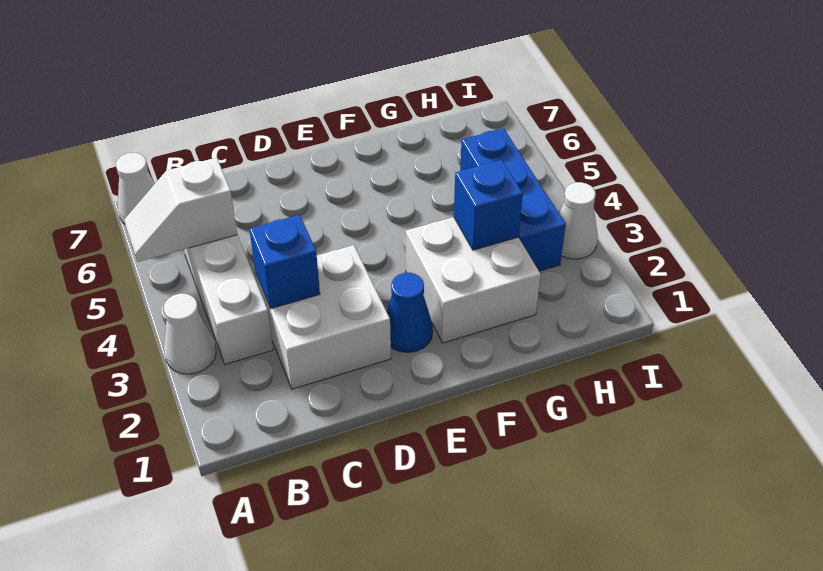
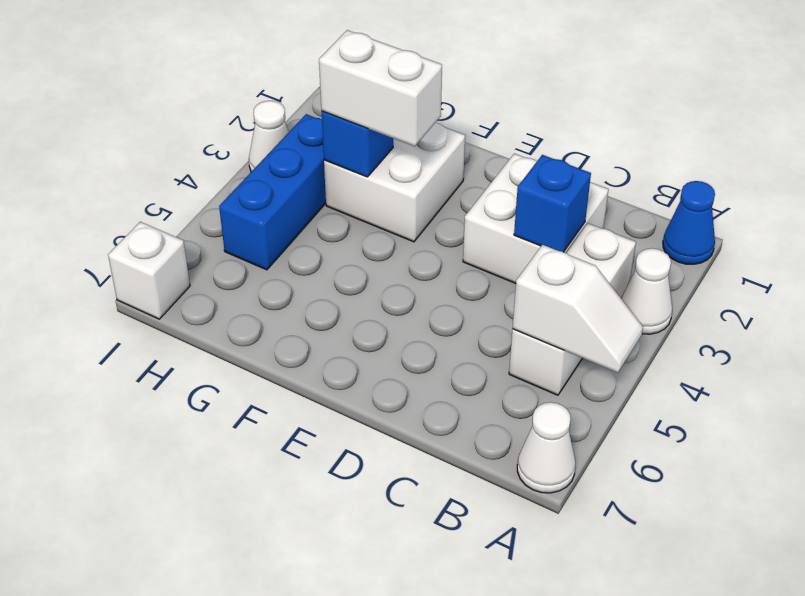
blue 1x1 cone [387,273,433,352] -> blue 1x1 cone moved to [663,181,715,264]
none -> white 1x2 brick [319,30,442,146]
none -> white 1x1 brick [108,222,190,319]

